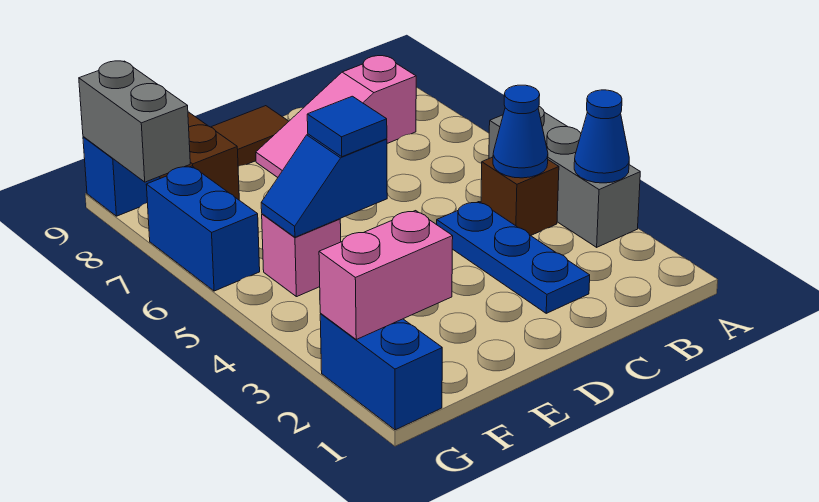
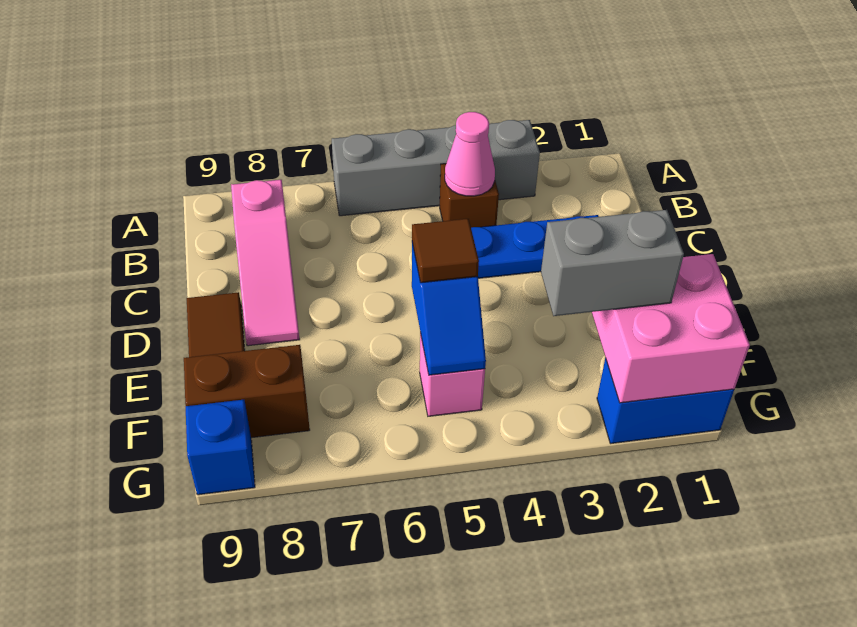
grey 1x3 brick [489,107,640,247] -> grey 1x4 brick [332,120,540,216]
blue 1x1 cone [574,90,629,183] -> none
blue 1x1 cone [493,85,548,178] -> pink 1x1 cone [445,112,495,196]
blue 1x1 tile [307,96,387,157] -> brown 1x1 tile [412,219,479,283]
pink 1x2 brick [319,211,453,339] -> pink 2x2 brick [592,254,750,403]
blue 1x2 brick [146,166,260,291] -> none
grey 1x2 brick [79,61,190,182] -> grey 1x2 brick moved to [541,210,684,316]

